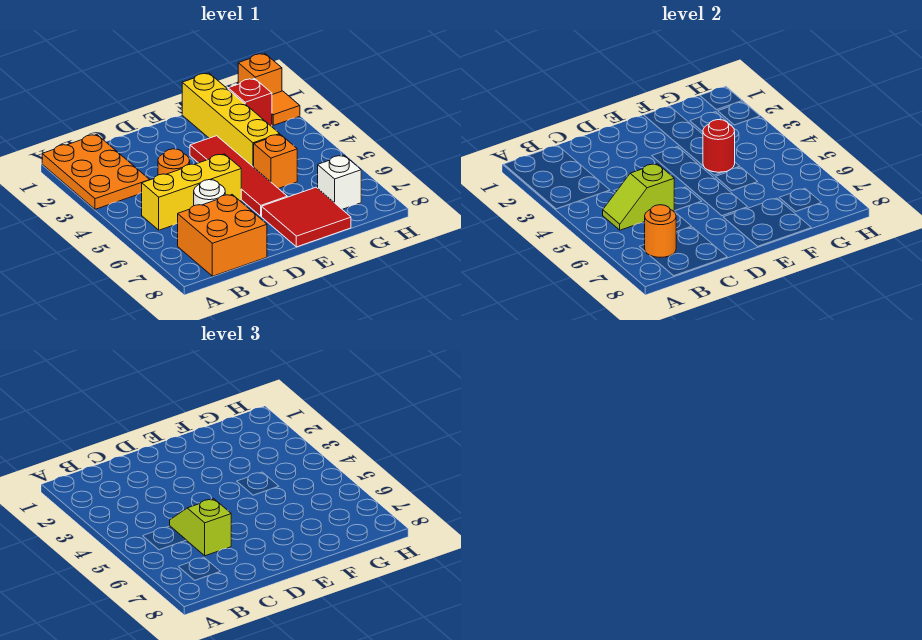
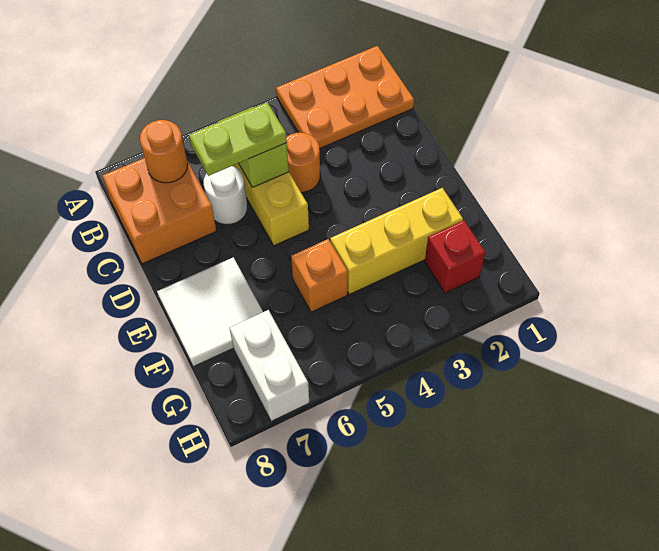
lime 1x2 slope [170,499,231,556] -> lime 1x2 plate [189,102,287,176]
red 1x4 tile [190,136,287,216] -> none
red 2x2 tile [262,187,351,247] -> white 2x2 tile [157,257,263,367]
yellow 1x4 brick [182,73,280,167] -> yellow 1x3 brick [330,188,463,294]
red 1x1 round brick [703,120,735,172] -> none
white 1x1 brick [318,155,361,209] -> white 1x2 brick [230,310,309,421]
orange 1x1 brick [238,53,282,95] -> none
orange 1x1 tile [272,91,300,125] -> none

